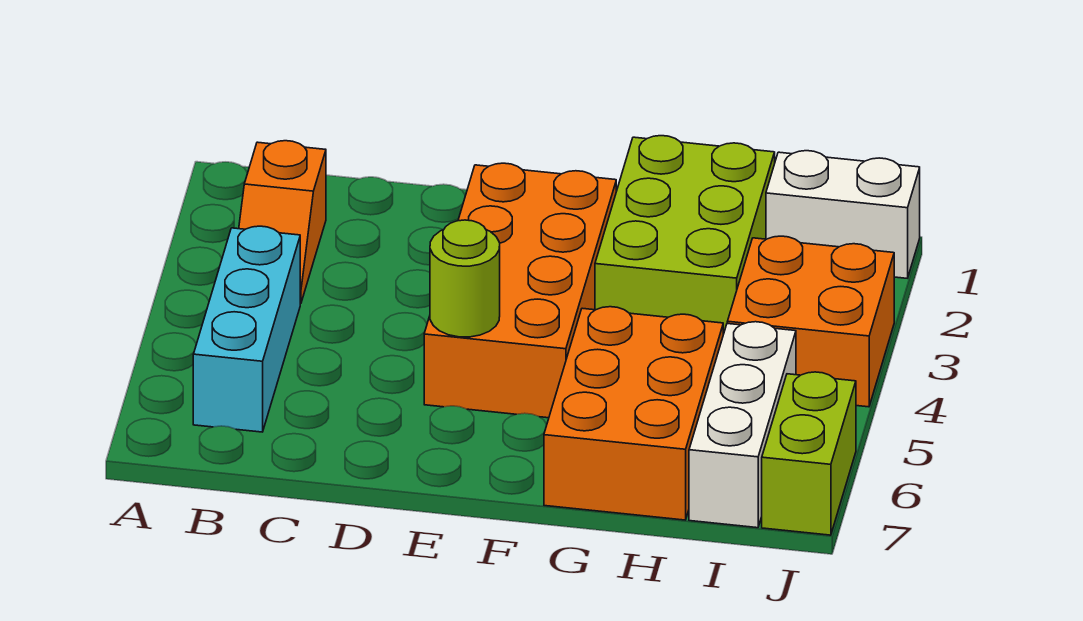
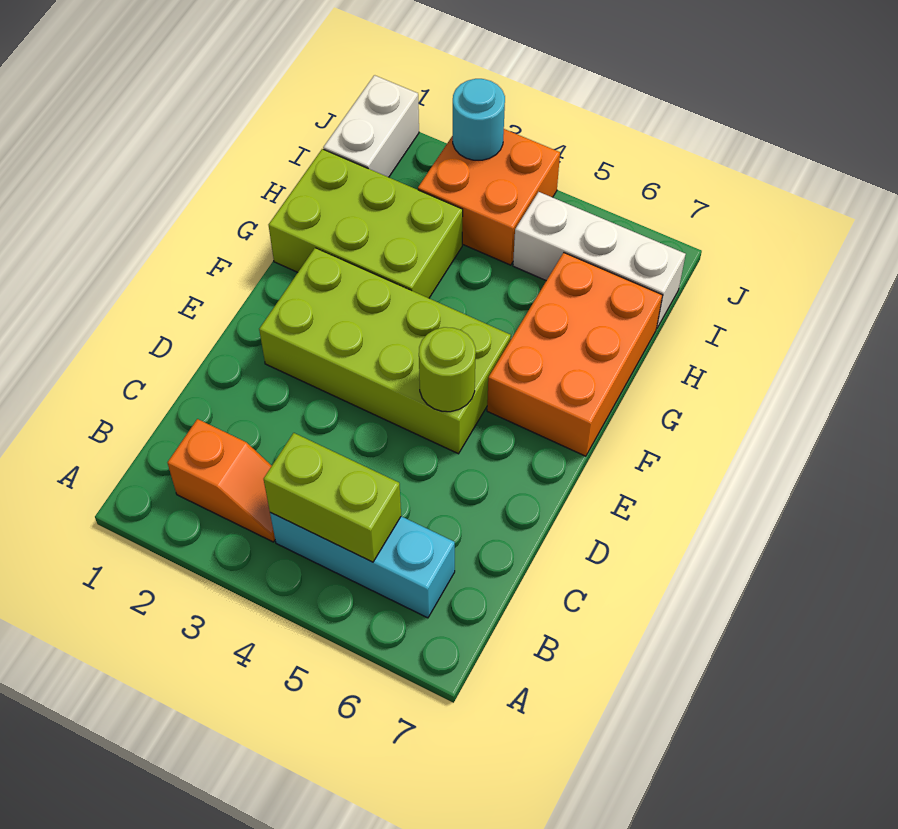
orange 2x4 brick [424,163,616,418] -> lime 2x4 brick [259,248,511,454]
orange 2x3 brick [544,307,723,520] -> orange 2x3 brick turned to [487,253,662,456]
none -> cyan 1x1 round brick [453,79,505,160]
lime 1x2 brick [762,372,856,535] -> lime 1x2 brick moved to [264,433,401,562]

